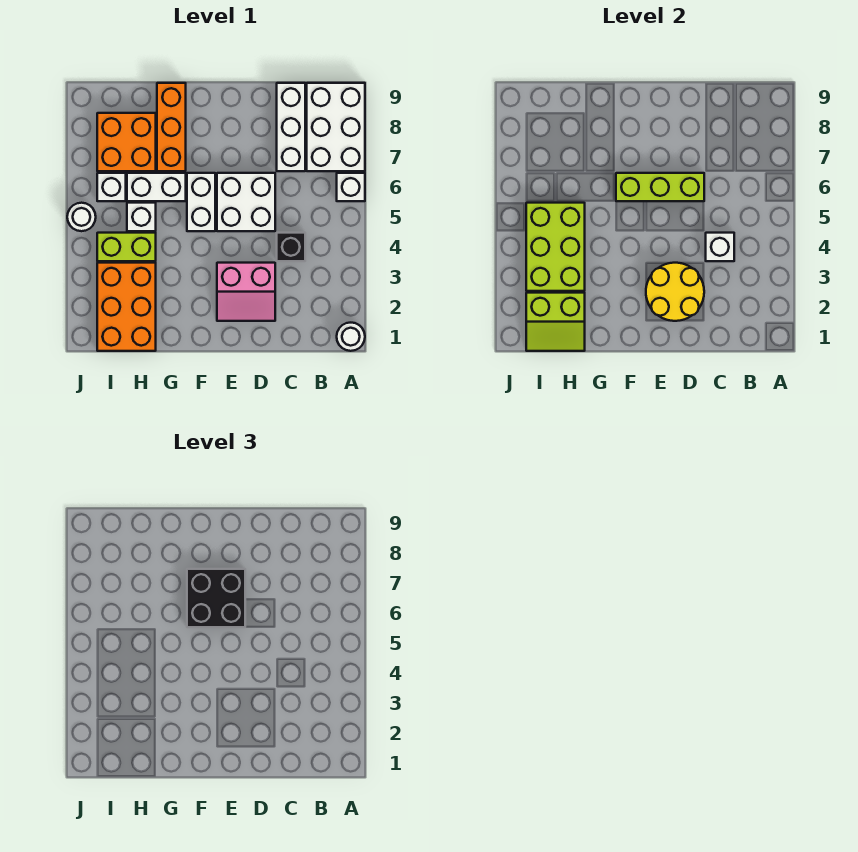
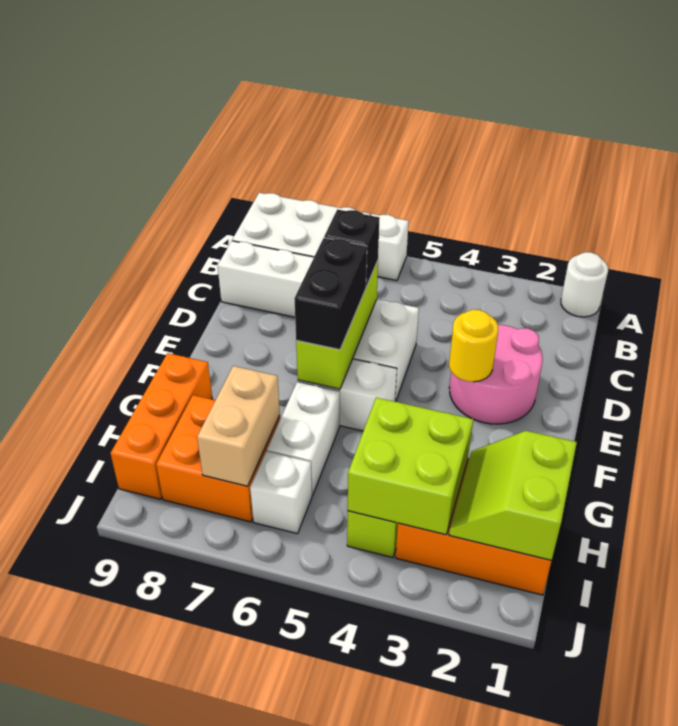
black 1x1 brick [277,233,305,261] -> black 1x1 brick moved to [324,209,380,287]
white 1x1 brick [706,233,734,261] -> none
pink 2x2 slope [217,263,275,321] -> pink 2x2 round brick [449,324,543,424]
yellow 2x2 round brick [646,263,704,321] -> yellow 1x1 round brick [449,310,498,382]
black 2x2 brick [187,569,245,627] -> black 1x2 brick [294,238,367,350]
orange 1x3 brick [157,83,186,171] -> orange 1x3 brick turned to [111,353,212,499]
lime 2x2 slope [526,293,585,351] -> lime 2x2 slope turned to [449,431,577,560]
lime 2x3 brick [526,203,585,291] -> lime 2x2 brick [348,398,473,535]
white 1x1 brick [127,203,156,231] -> none
none -> tan 1x2 brick [197,366,280,486]
white 1x1 round brick [67,203,96,231] -> none

